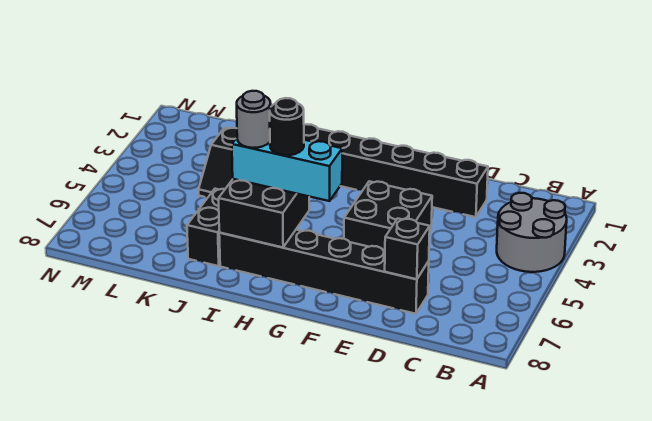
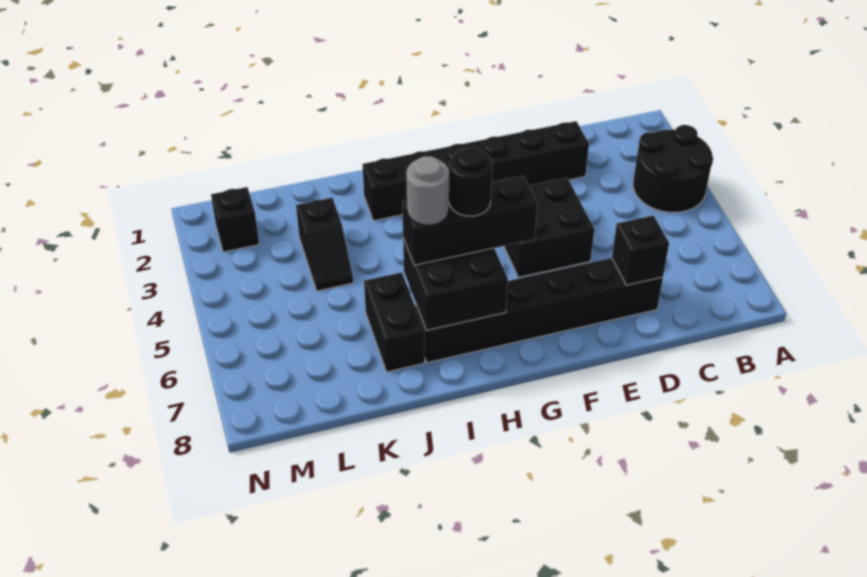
grey 2x2 round brick [497,193,567,272] -> black 2x2 round brick [633,125,713,213]
cyan 1x3 brick [232,138,342,201] -> black 1x3 brick [402,176,537,265]
none -> black 1x1 brick [211,187,259,252]

